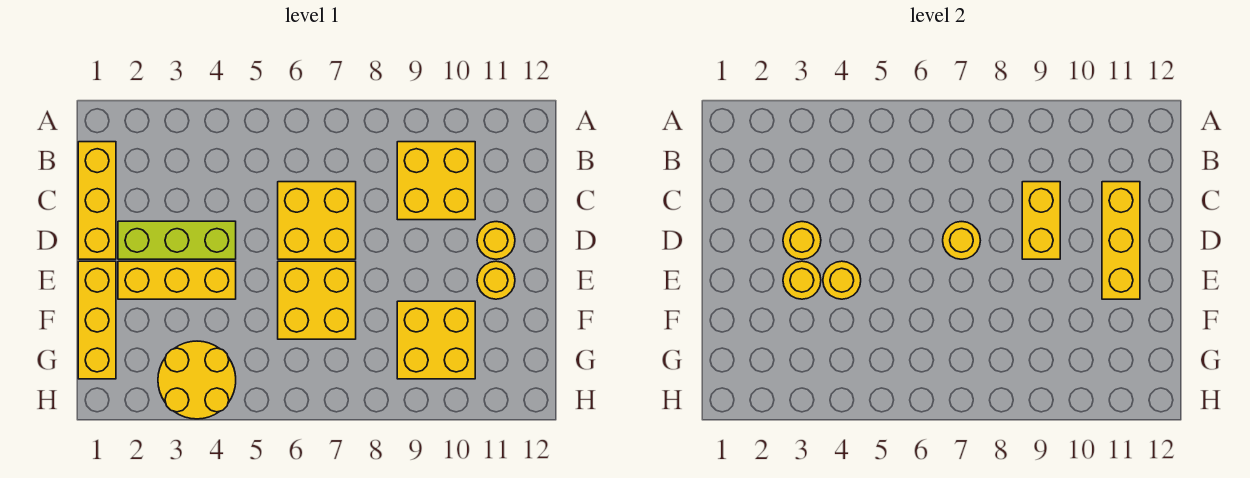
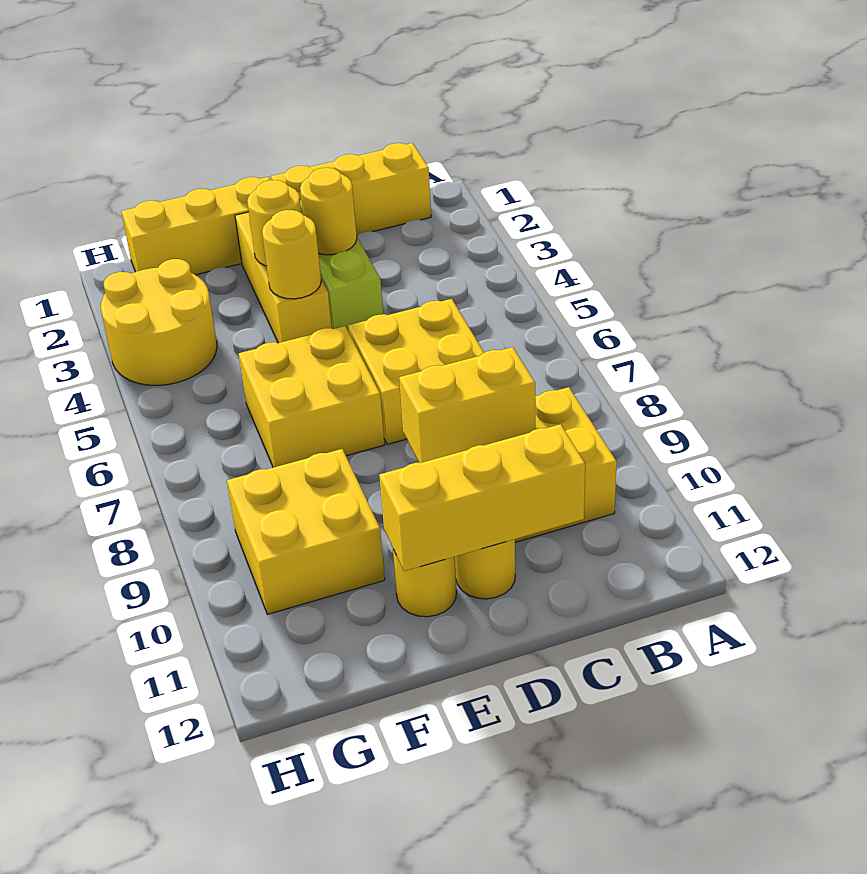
yellow 1x1 round brick [943,222,980,259] -> none

